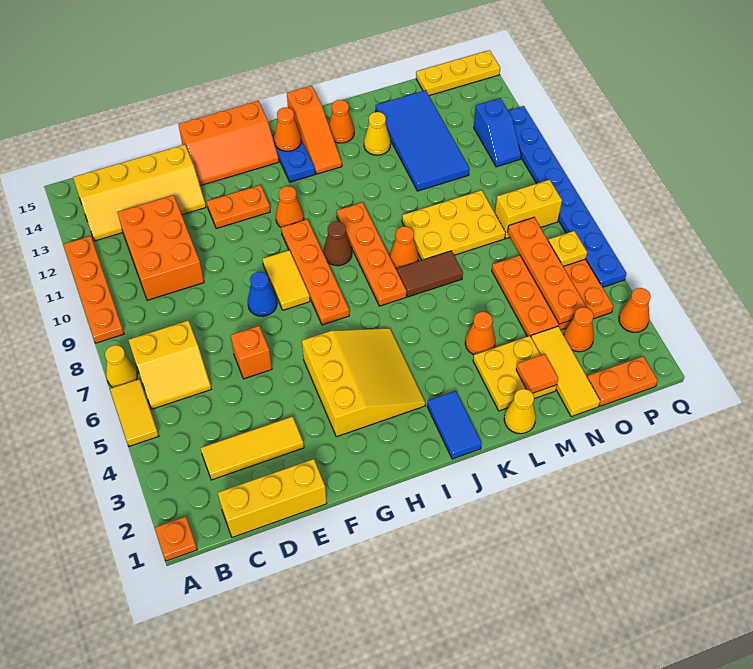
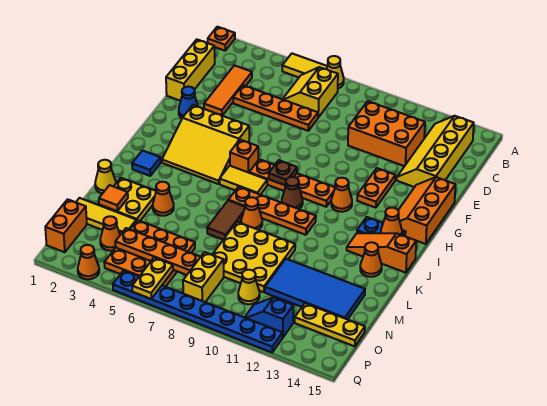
orange 1x4 plate [63,236,124,343] -> orange 1x4 plate moved to [233,85,318,131]
yellow 1x3 tile [200,416,304,480] -> orange 1x3 tile [204,65,252,116]
orange 1x1 brick [231,326,272,379] -> orange 1x1 brick moved to [230,140,258,173]
blue 1x1 cone [248,272,277,316] -> blue 1x1 cone moved to [179,87,198,118]
yellow 1x2 tile [263,250,310,310] -> yellow 1x2 tile moved to [220,166,267,195]
none -> brown 1x1 plate [269,160,297,185]
blue 1x2 tile [427,391,482,459] -> blue 1x1 tile [132,151,161,176]
yellow 2x3 plate [402,190,505,260] -> yellow 3x3 plate [212,222,295,292]
yellow 1x1 cone [364,112,391,155] -> yellow 1x1 cone moved to [238,270,260,304]
orange 1x2 plate [587,356,658,406] -> orange 1x2 brick [45,199,87,252]
yellow 1x3 plate [416,50,500,96] -> yellow 1x3 plate turned to [295,303,365,346]
yellow 1x1 plate [548,231,587,266] -> yellow 1x2 plate [132,257,173,299]

